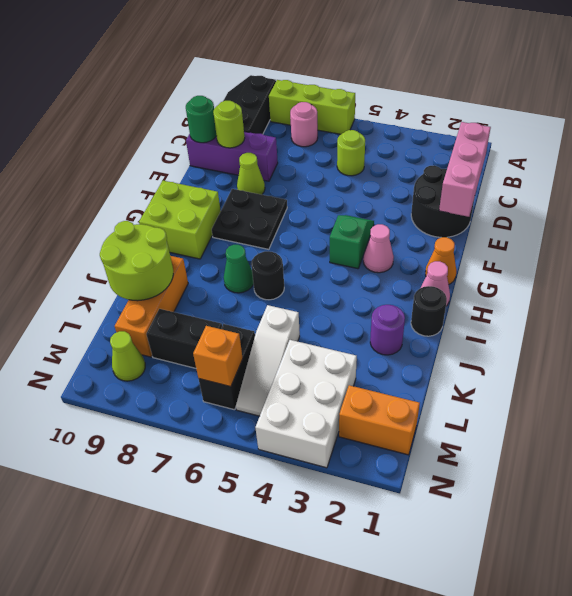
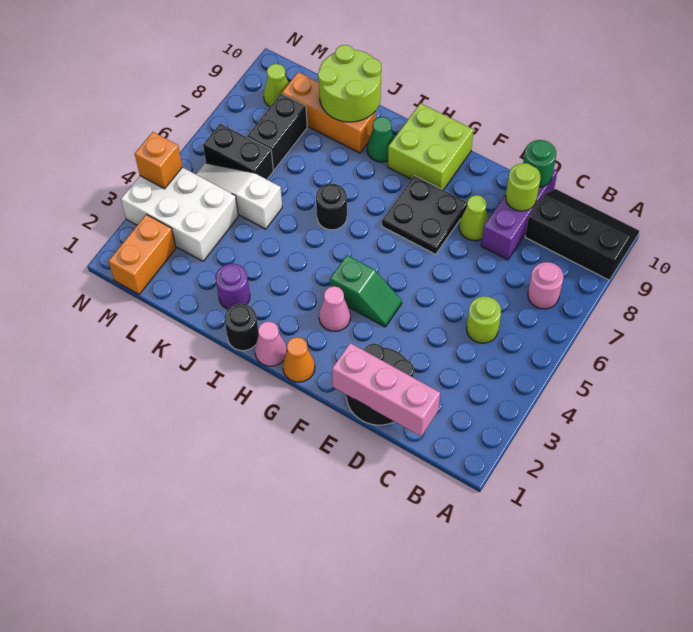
lime 1x3 brick [269,80,355,134] -> none
green 1x1 cone [224,245,254,293] -> green 1x1 cone moved to [367,117,394,162]
orange 1x1 brick [193,326,243,387] -> orange 1x1 brick moved to [135,132,182,189]

